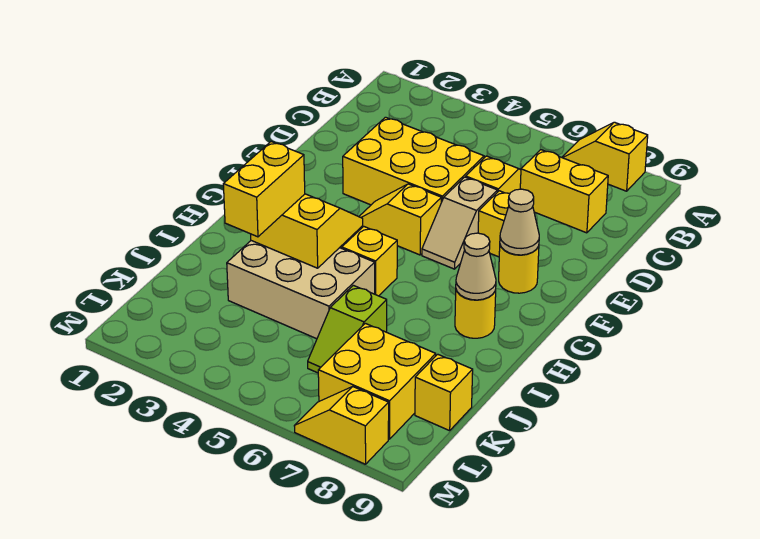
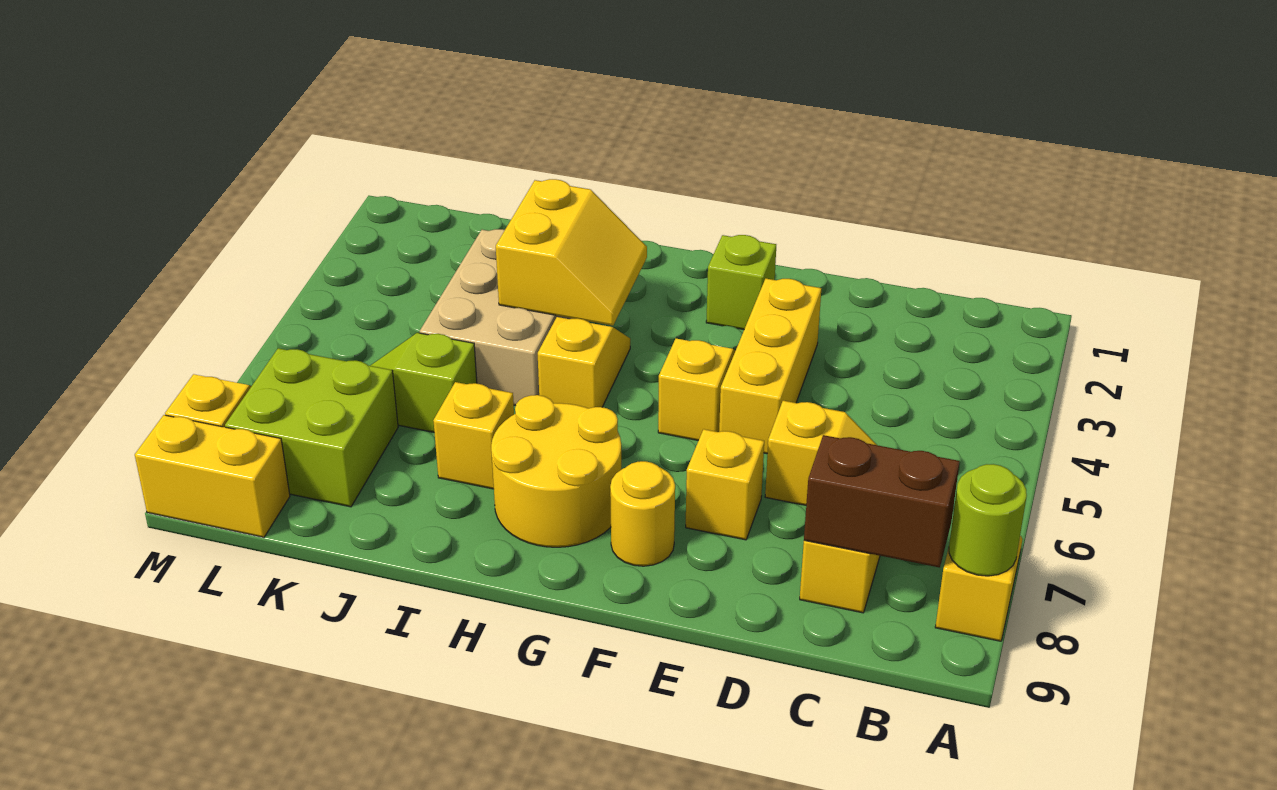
none -> lime 1x1 round brick [949,464,1027,576]
none -> brown 1x2 brick [804,435,960,568]
yellow 2x3 brick [343,117,484,205] -> yellow 1x3 brick [719,279,821,454]
tan 1x2 slope [422,177,497,269] -> none
none -> lime 1x1 brick [706,235,776,329]
tan 1x1 cone [500,189,539,255] -> none
yellow 1x1 round brick [455,290,496,338] -> yellow 2x2 round brick [491,395,621,547]
tan 1x1 cone [456,233,496,300] -> none
yellow 1x2 brick [223,142,305,237] -> yellow 1x2 brick moved to [135,415,290,537]
yellow 2x2 brick [318,323,436,439] -> lime 2x2 brick [225,348,398,507]
yellow 1x1 brick [415,354,473,431] -> yellow 1x1 brick moved to [433,382,514,489]

